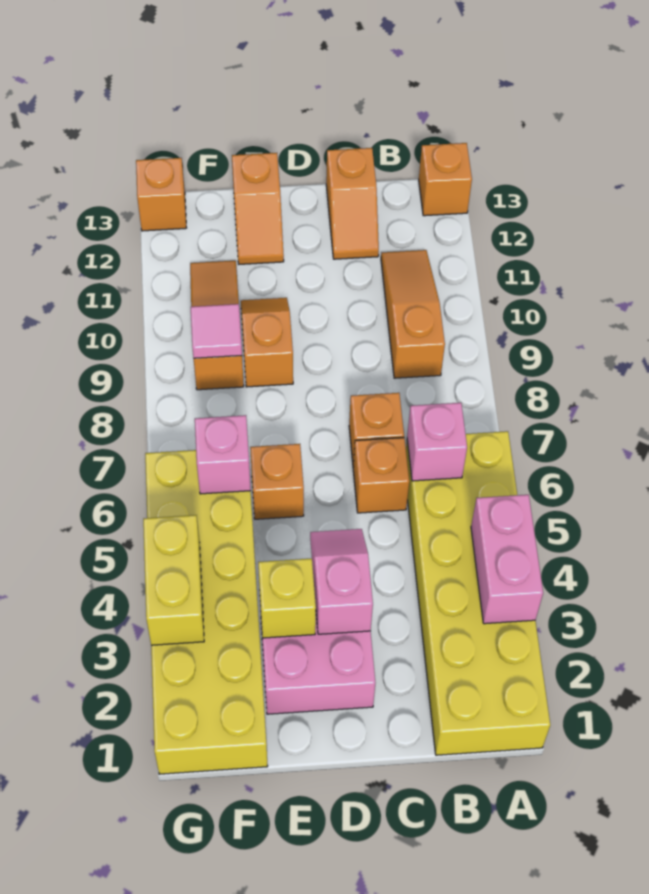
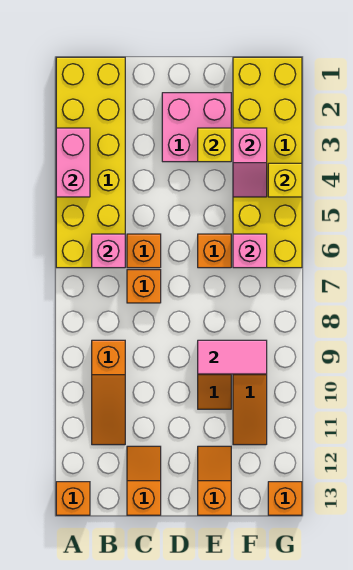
pink 1x2 slope [310,529,373,634] -> pink 1x2 slope moved to [233,128,267,197]
pink 1x1 tile [191,304,242,358] -> pink 1x2 tile [198,340,267,374]
yellow 1x2 brick [143,515,204,645] -> yellow 1x1 brick [268,163,302,197]

